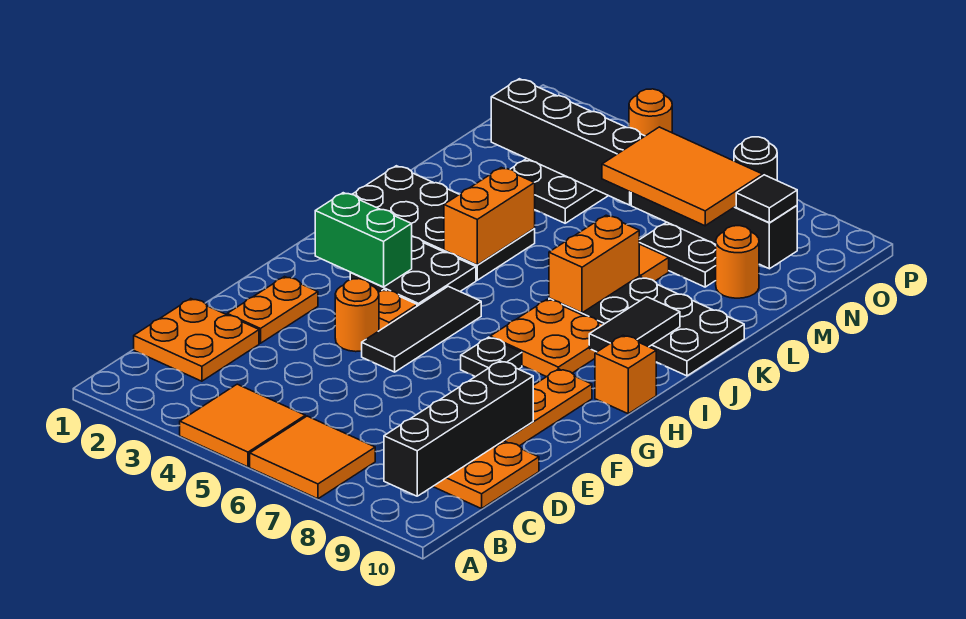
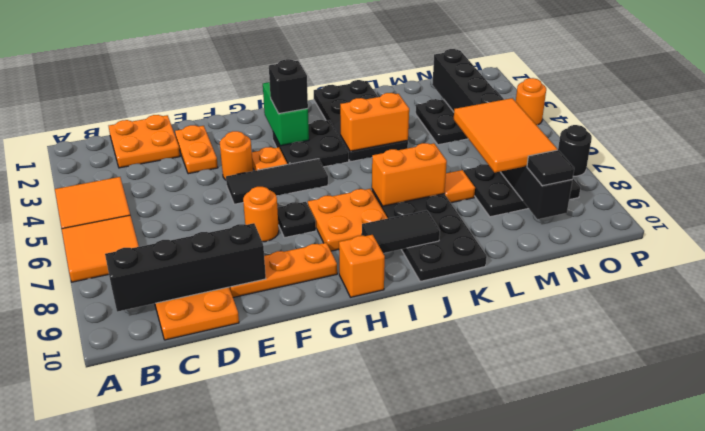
orange 1x2 plate [227,277,318,343] -> orange 1x2 plate turned to [175,125,218,174]
none -> black 1x1 brick [269,59,308,114]
orange 1x1 round brick [716,226,759,298] -> orange 1x1 round brick moved to [243,187,279,242]

